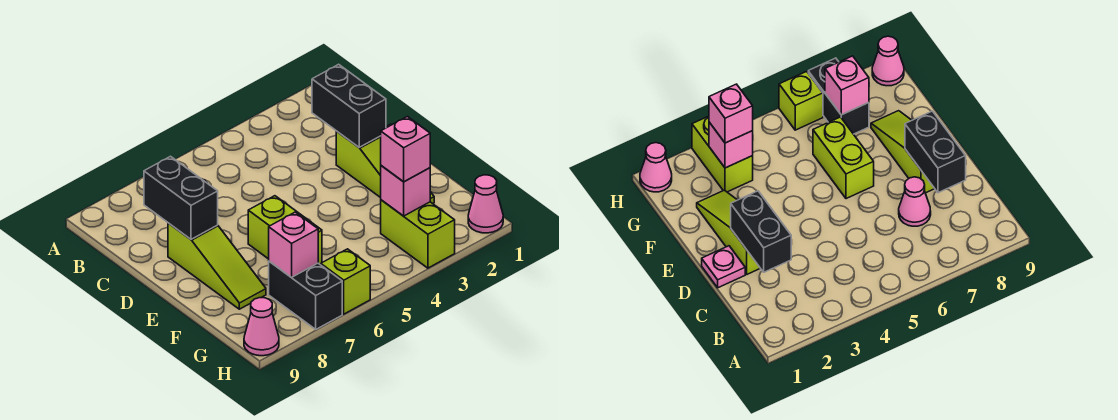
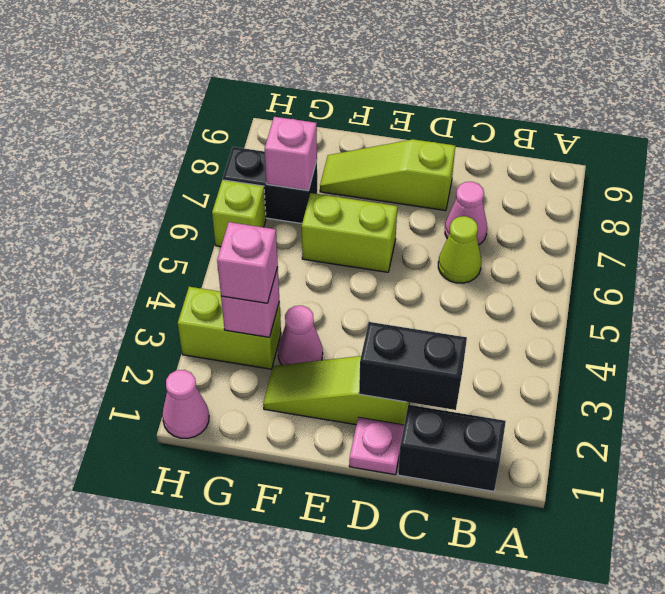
none -> lime 1x1 cone [438,216,481,283]
black 1x2 brick [144,156,218,239] -> black 1x2 brick moved to [398,405,506,491]
pink 1x1 cone [244,298,279,356] -> pink 1x1 cone moved to [278,306,323,365]

